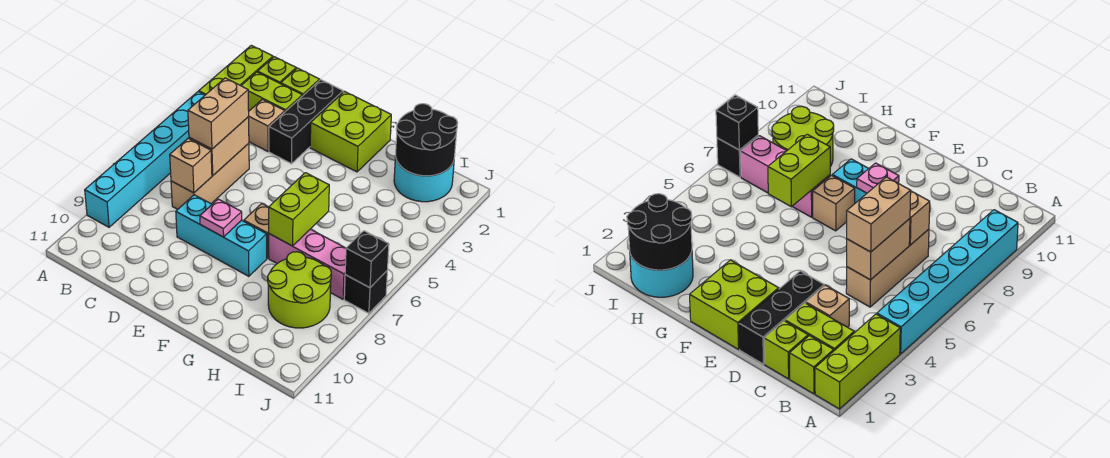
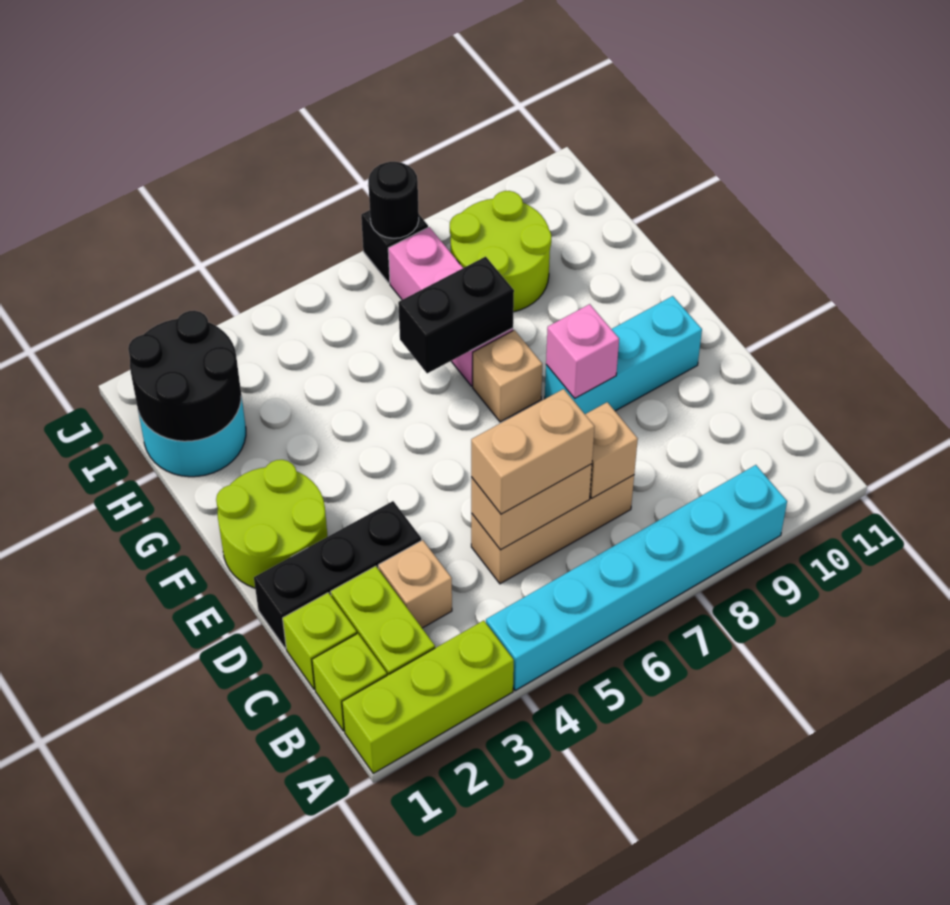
cyan 1x3 brick [176,195,267,276] -> cyan 1x3 brick turned to [545,296,702,414]
lime 2x2 brick [310,92,391,172] -> lime 2x2 round brick [216,460,328,588]
pink 1x1 plate [200,199,242,237] -> pink 1x1 brick [546,304,619,398]
lime 1x2 brick [269,173,329,246] -> black 1x2 brick [398,257,514,373]
black 1x1 brick [345,231,389,288] -> black 1x1 round brick [368,162,419,238]

